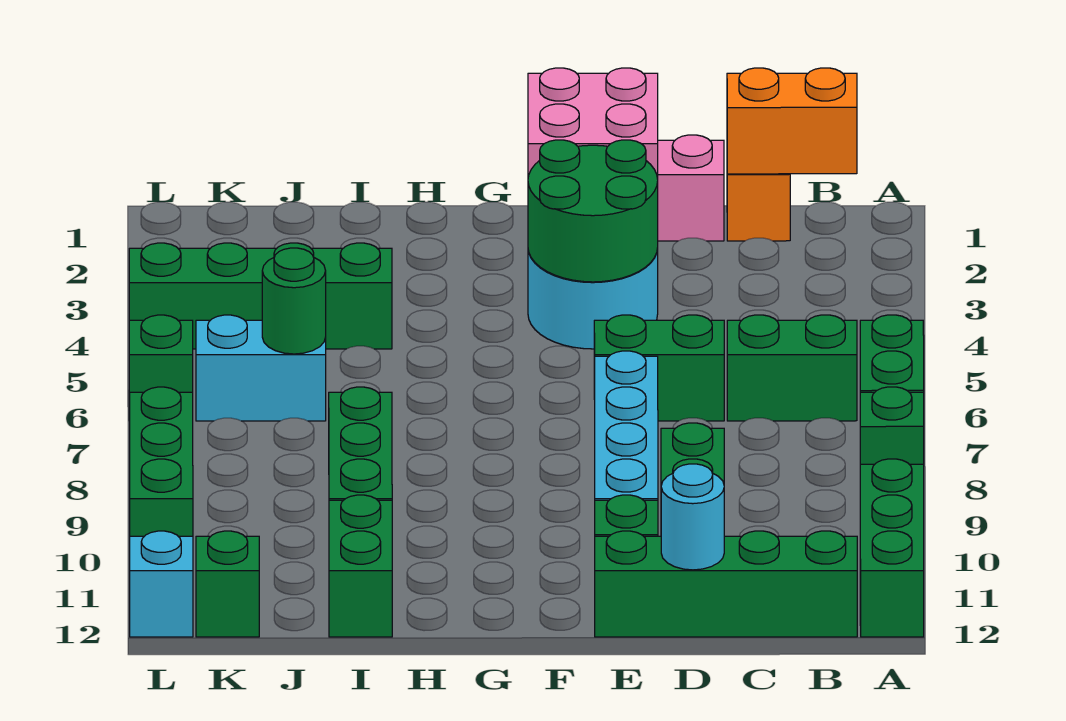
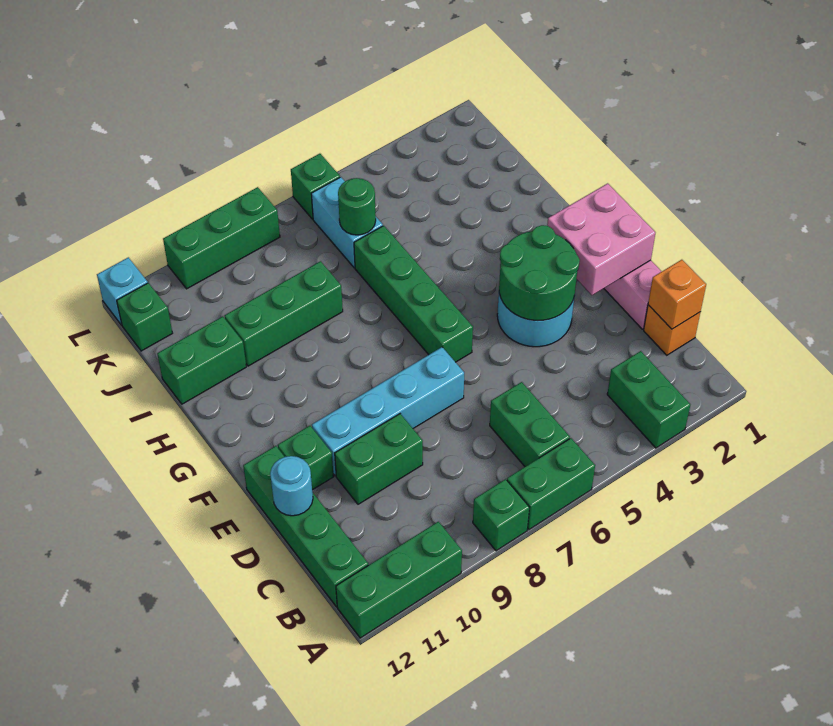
orange 1x2 brick [727,68,857,174] -> orange 1x1 brick [648,260,706,329]
green 1x2 brick [594,315,724,421] -> green 1x2 brick moved to [607,351,690,448]
green 1x4 brick [129,243,392,349] -> green 1x4 brick moved to [354,226,473,362]

